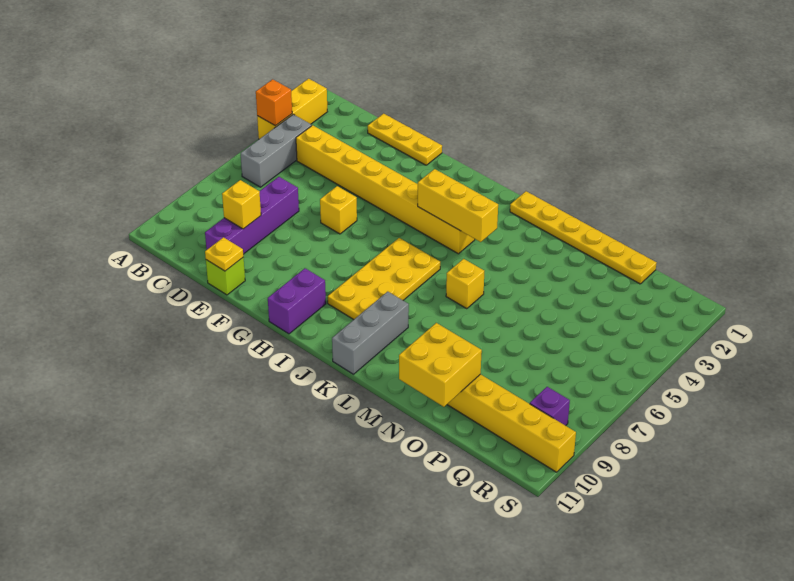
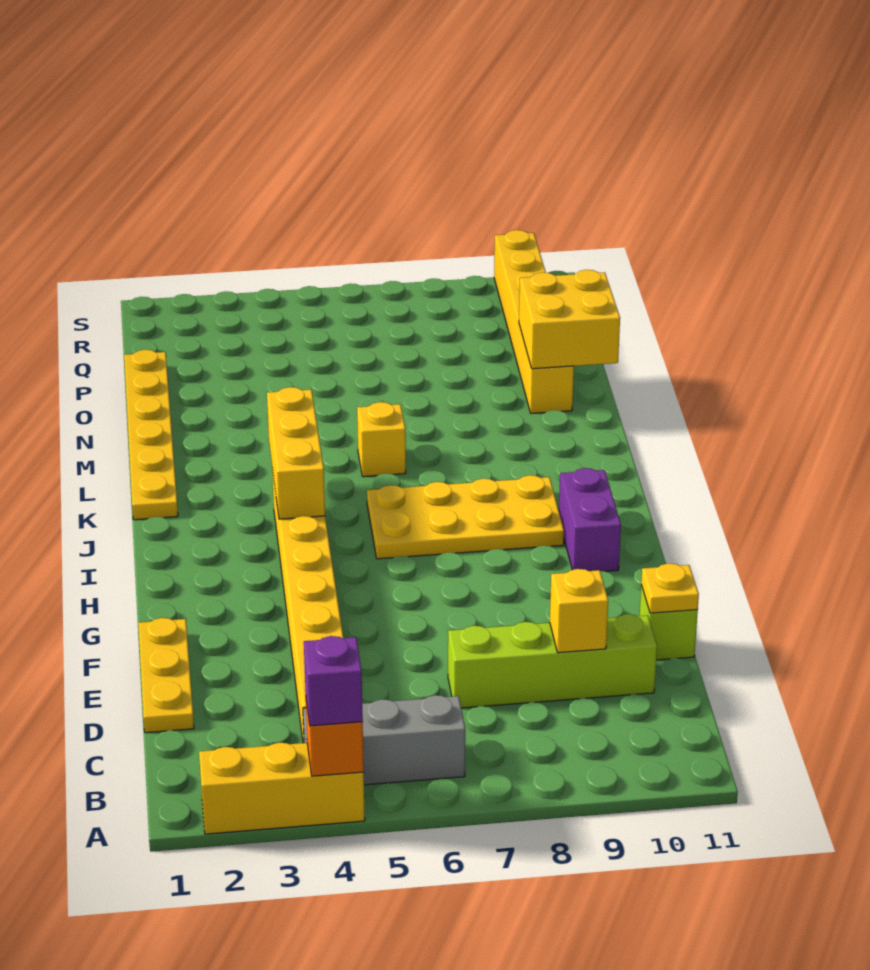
purple 1x4 brick [205,177,299,254] -> lime 1x4 brick [448,614,657,708]
yellow 1x1 brick [320,186,357,234] -> none
purple 1x2 brick [268,268,326,334] -> purple 1x2 brick turned to [559,468,621,571]
grey 1x3 brick [332,292,409,374] -> none
purple 1x1 brick [530,387,570,426] -> purple 1x1 brick moved to [304,636,363,726]

